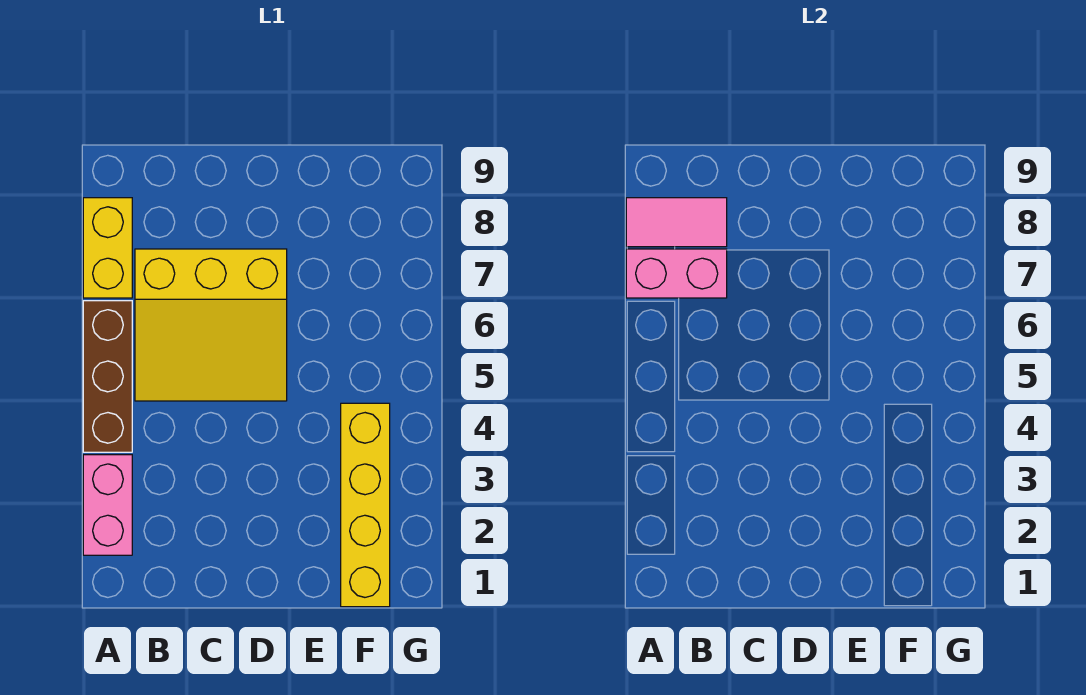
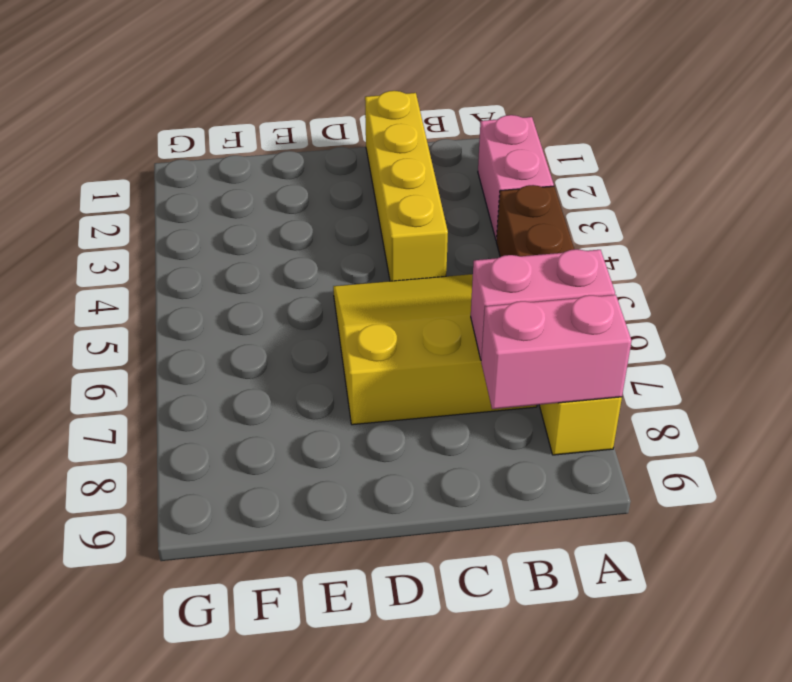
pink 1x2 tile [626,198,727,247] -> pink 1x2 brick [481,295,631,409]
yellow 1x4 brick [341,403,390,607] -> yellow 1x4 brick moved to [365,91,448,281]

